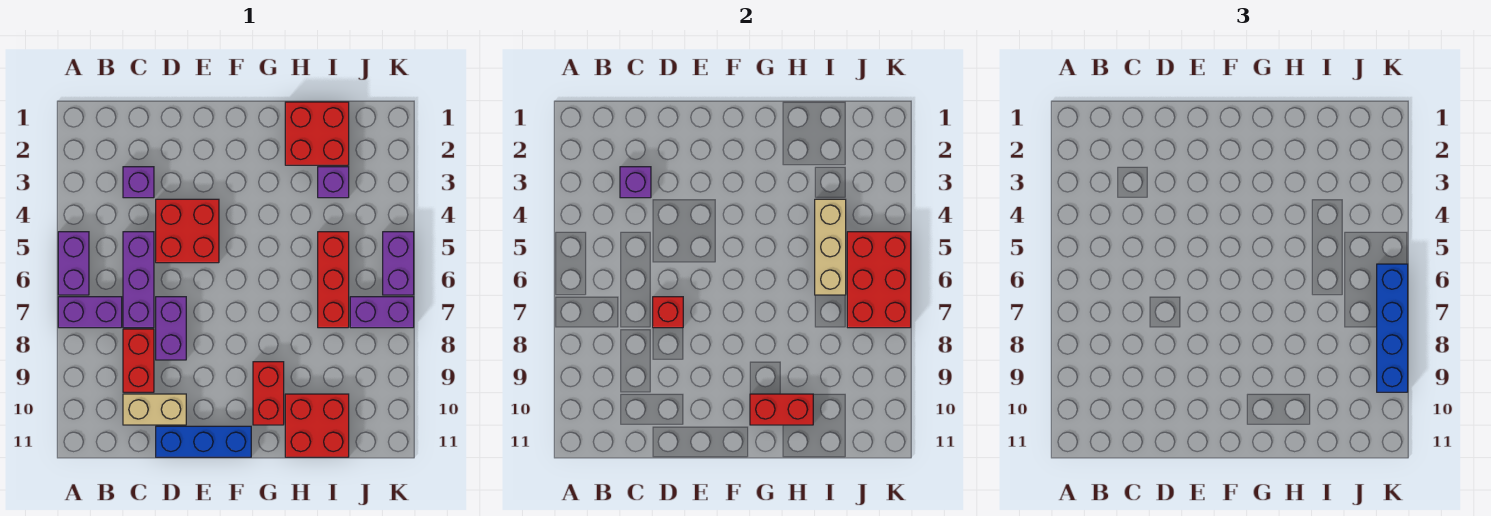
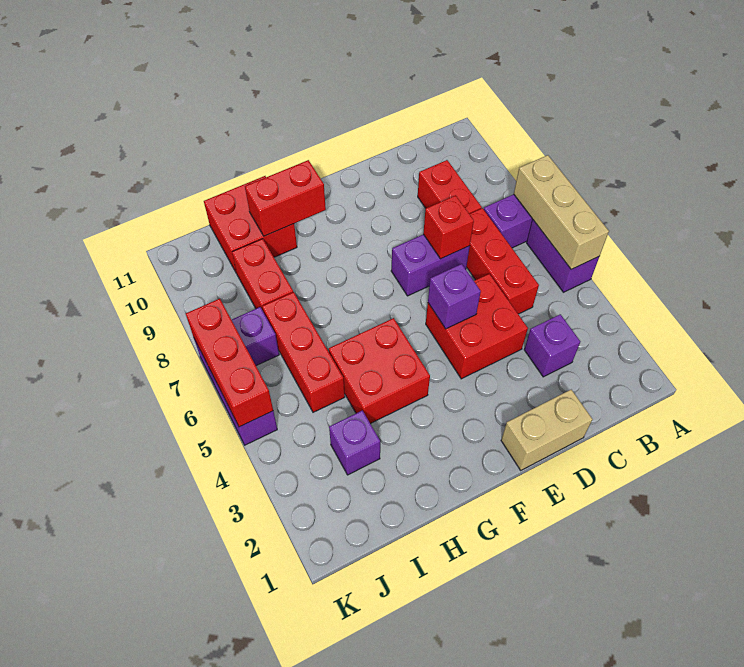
purple 1x1 brick [620,167,651,198] -> purple 1x1 brick moved to [428,264,481,329]
purple 1x3 brick [123,232,154,328] -> red 1x3 brick [467,208,539,314]
tan 1x2 brick [123,394,186,425] -> tan 1x2 brick moved to [501,390,592,470]
purple 1x2 brick [156,297,186,360] -> purple 1x2 brick turned to [391,234,470,296]
blue 1x3 brick [156,426,251,457] -> none
red 1x2 brick [253,362,284,425] -> red 1x2 brick moved to [232,239,293,311]
red 2x2 brick [285,102,349,165] -> red 2x2 brick moved to [329,318,430,424]
tan 1x3 brick [815,199,846,295] -> tan 1x3 brick moved to [514,155,609,269]
red 2x3 brick [847,232,911,328] -> red 1x3 brick [186,299,273,427]
blue 1x4 brick [1377,264,1408,392] -> none

